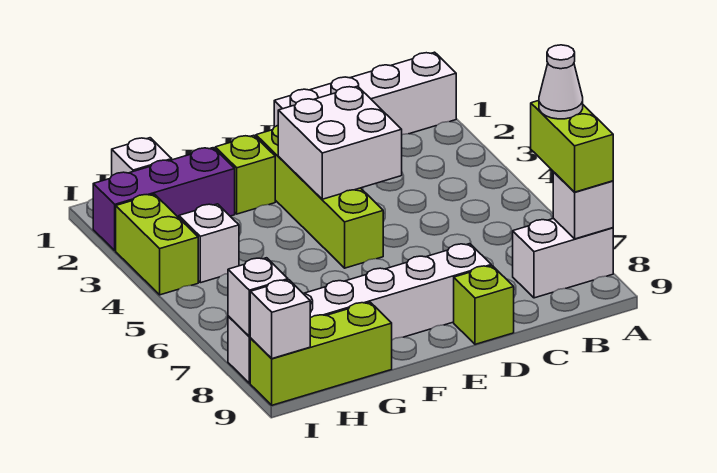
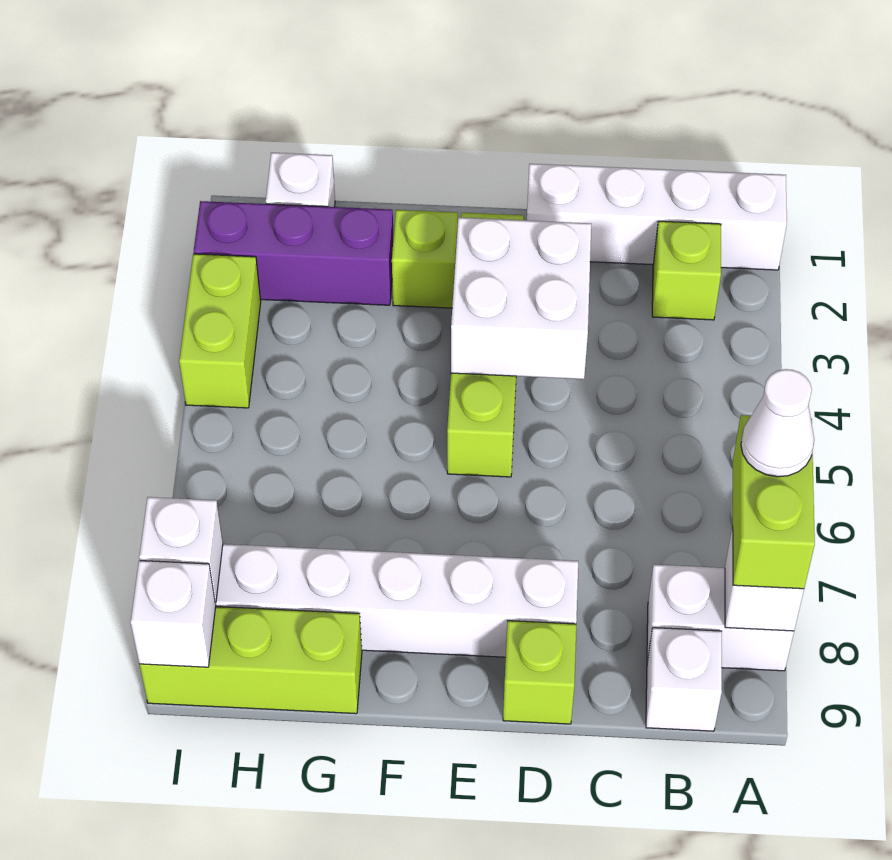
none -> lime 1x1 brick [652,221,721,320]
white 1x1 brick [179,204,239,283] -> white 1x1 brick moved to [646,628,722,731]

